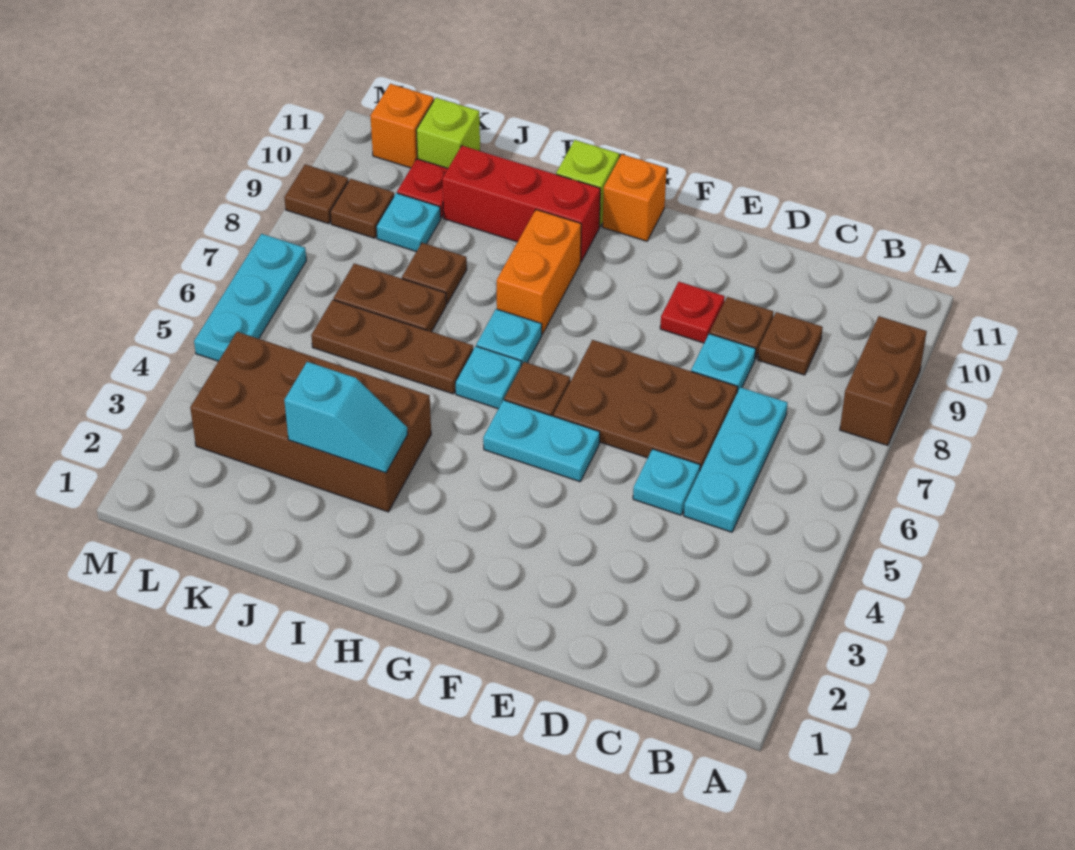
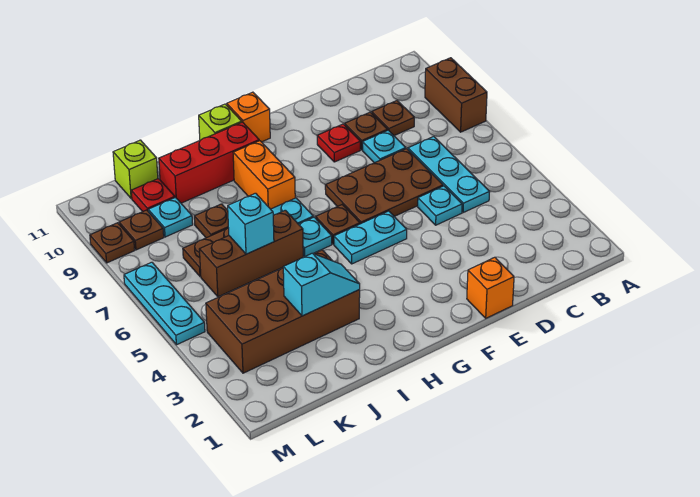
brown 1x3 plate [311,300,473,394] -> brown 1x3 brick [199,210,303,297]
none -> cyan 1x1 brick [228,193,274,254]
orange 1x1 brick [370,84,434,168] -> orange 1x1 brick moved to [467,257,514,318]

